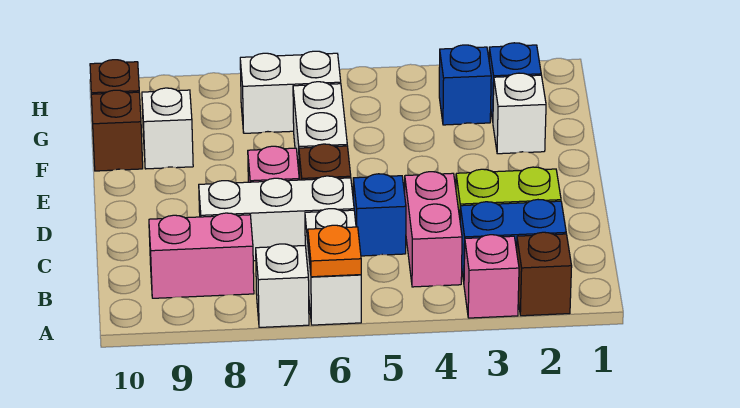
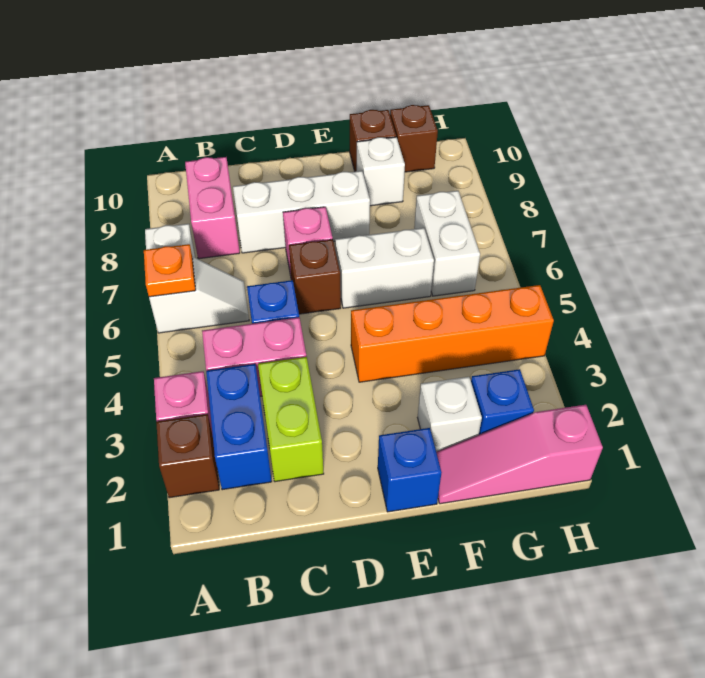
white 1x2 brick [305,209,361,325] -> white 1x2 slope [149,257,249,333]
white 1x3 brick [199,176,354,261] -> white 1x3 brick turned to [233,171,370,253]
none -> orange 1x4 brick [351,285,554,382]
none -> pink 1x3 slope [436,405,603,504]
blue 1x1 brick [439,45,491,125] -> blue 1x1 brick moved to [378,428,442,512]

